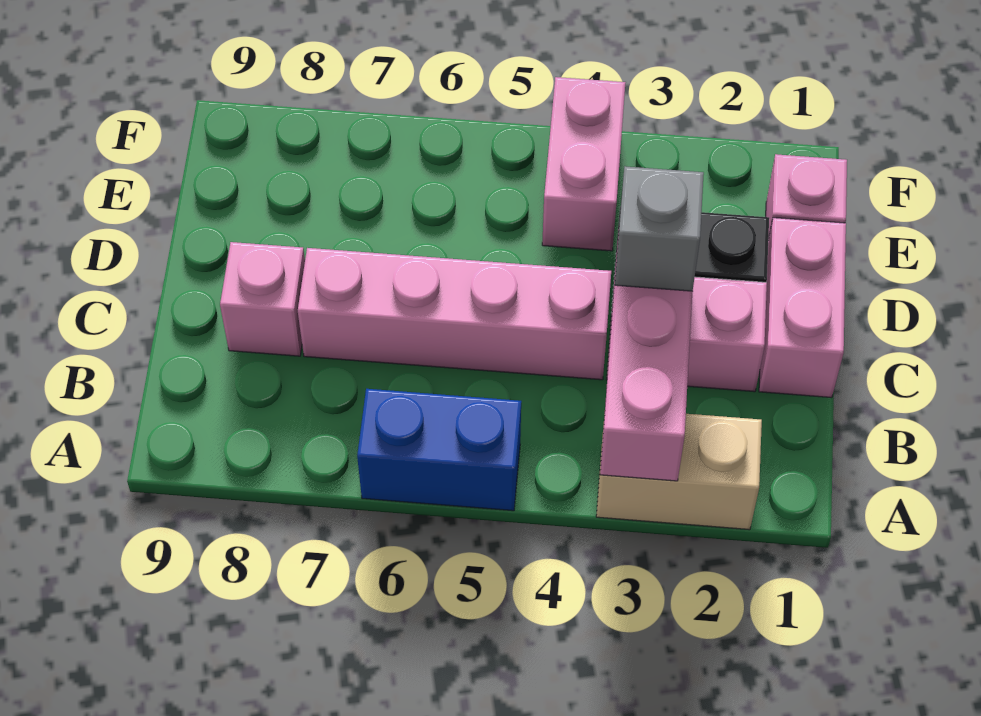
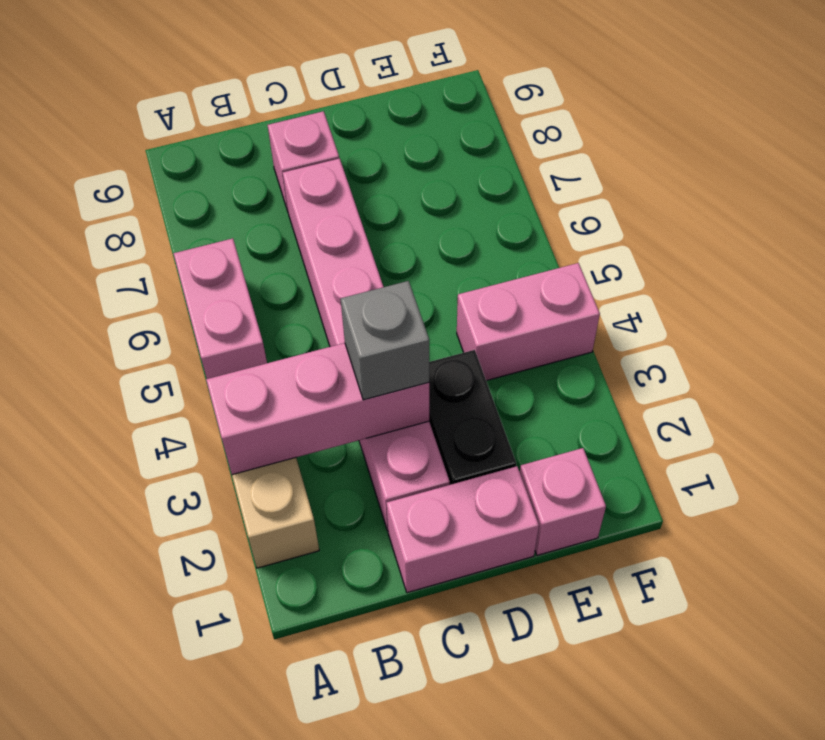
blue 1x2 brick [357,389,521,511] -> pink 1x2 brick [174,238,267,379]

